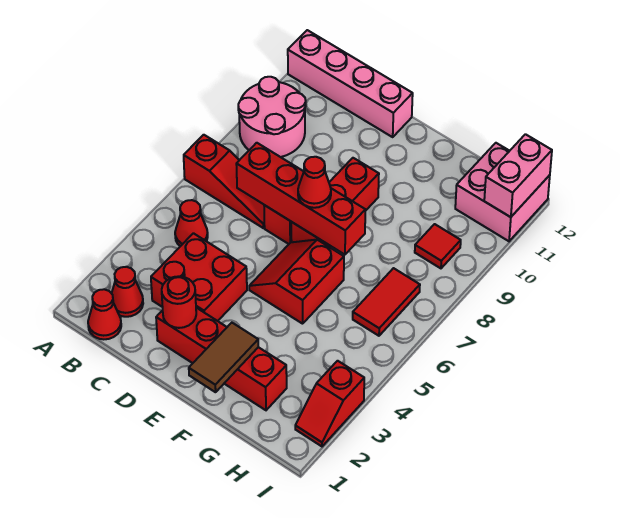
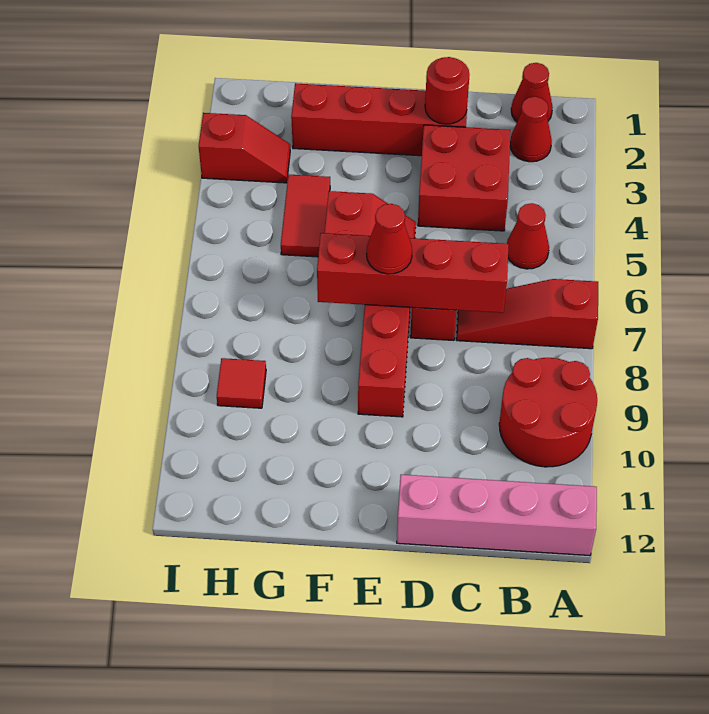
pink 2x2 round brick [238,77,306,157] -> red 2x2 round brick [499,358,597,467]
brown 1x2 tile [189,323,258,392] -> none
red 1x2 tile [353,268,420,336] -> red 1x2 tile moved to [281,175,330,257]
pink 2x2 brick [455,143,550,241] -> none
red 1x2 slope [295,361,364,446] -> red 1x2 slope turned to [199,113,290,183]
pink 1x2 brick [484,134,552,217] -> none

